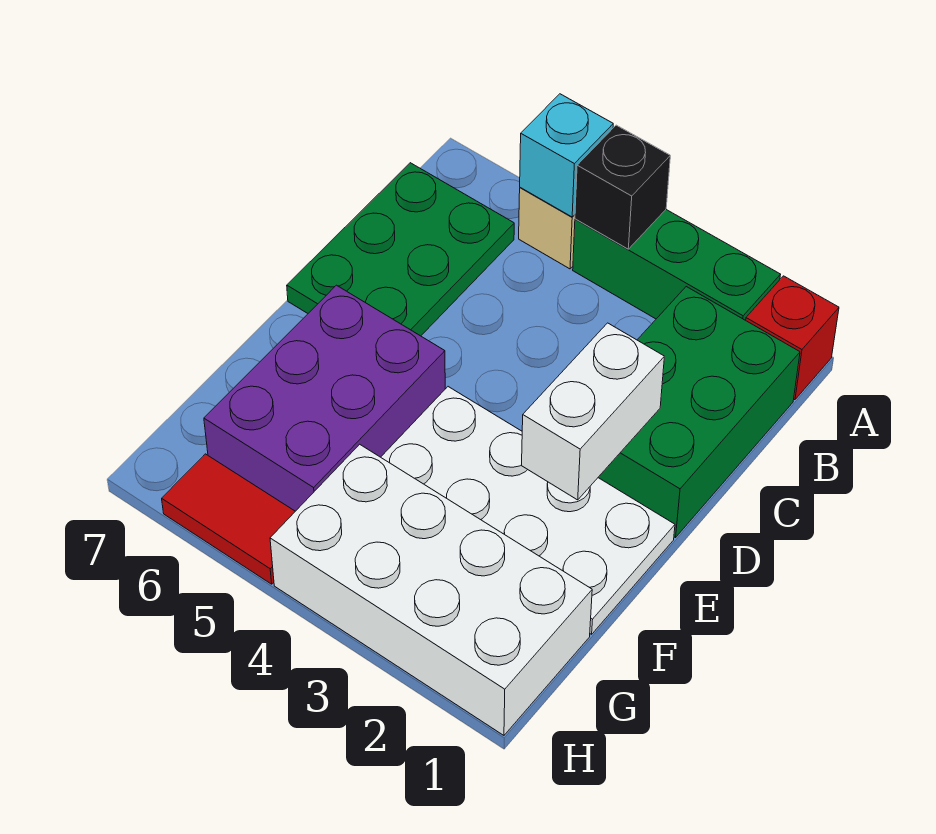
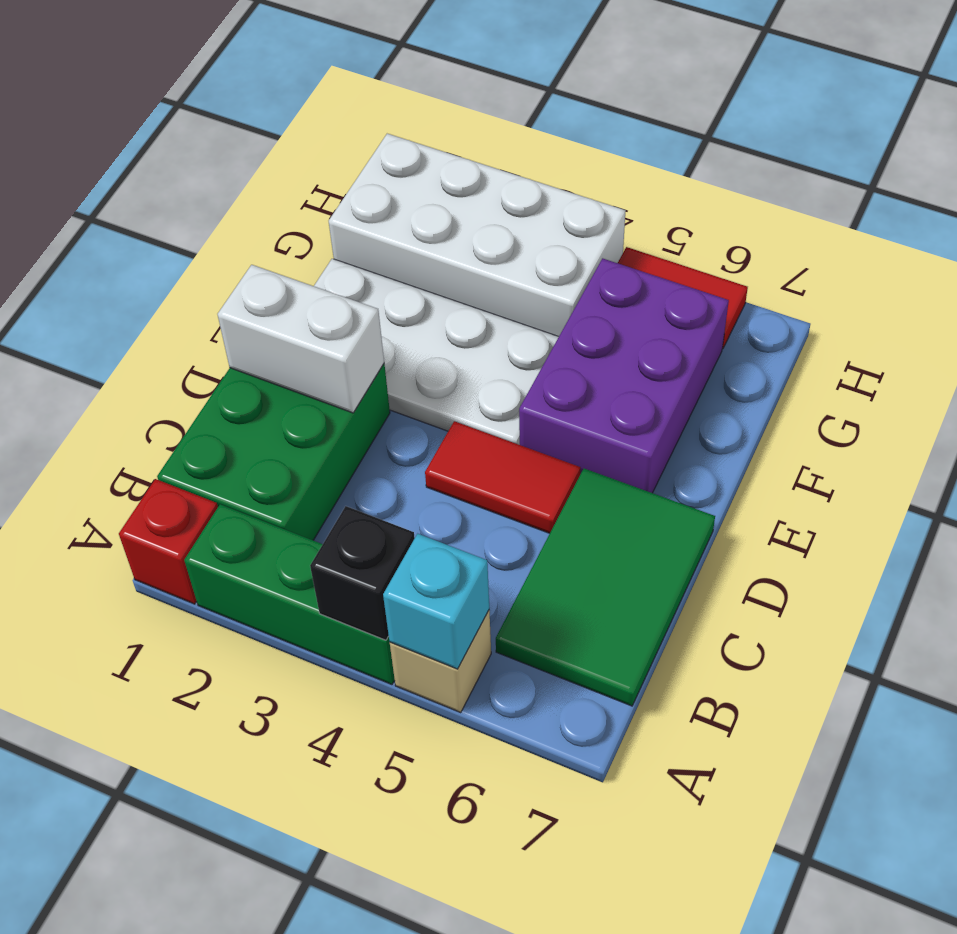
green 2x3 plate [287,163,514,336] -> green 2x3 tile [496,469,715,706]
white 1x2 brick [522,323,664,500] -> white 1x2 brick turned to [218,265,384,413]
none -> red 1x2 tile [425,421,581,533]

